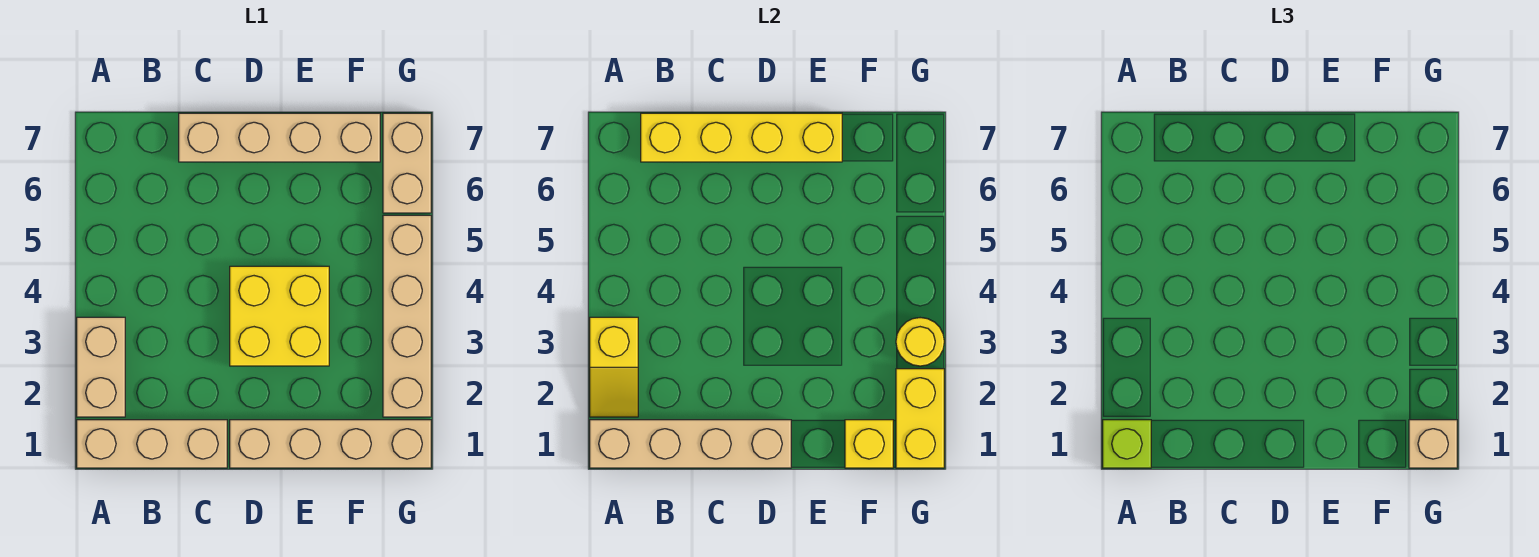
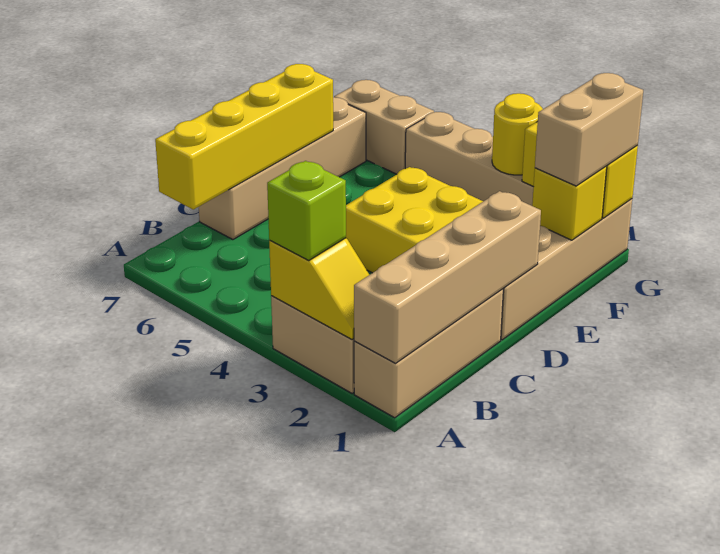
lime 1x1 brick [1103,420,1151,468] -> lime 1x1 brick moved to [267,161,346,260]
tan 1x1 brick [1409,420,1457,468] -> tan 1x2 brick [535,73,643,186]

